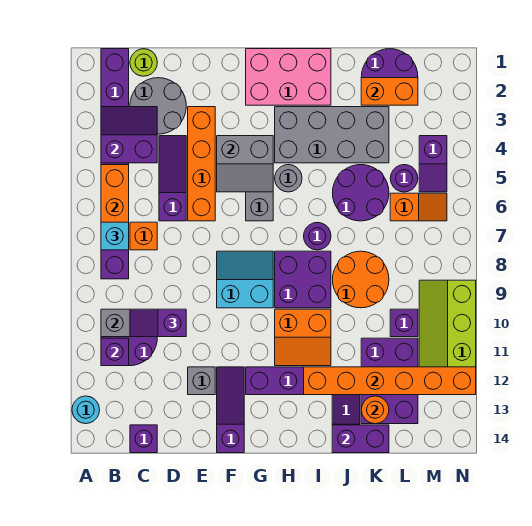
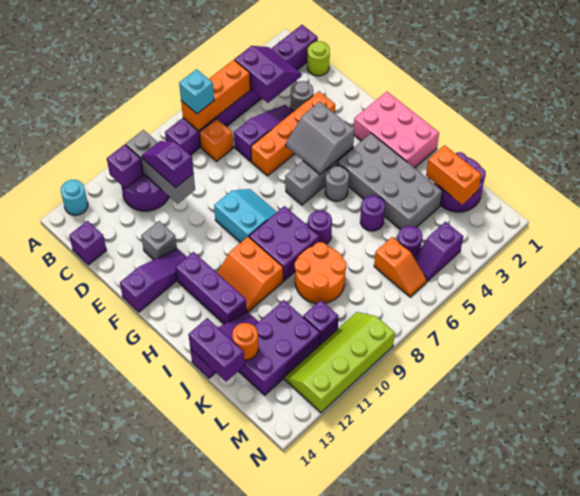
grey 2x2 round brick [130,78,186,134] -> grey 1x1 round brick [291,81,313,111]
orange 1x6 brick [304,367,476,395] -> none
purple 2x2 round brick [333,165,389,221] -> purple 1x1 round brick [360,195,385,231]

